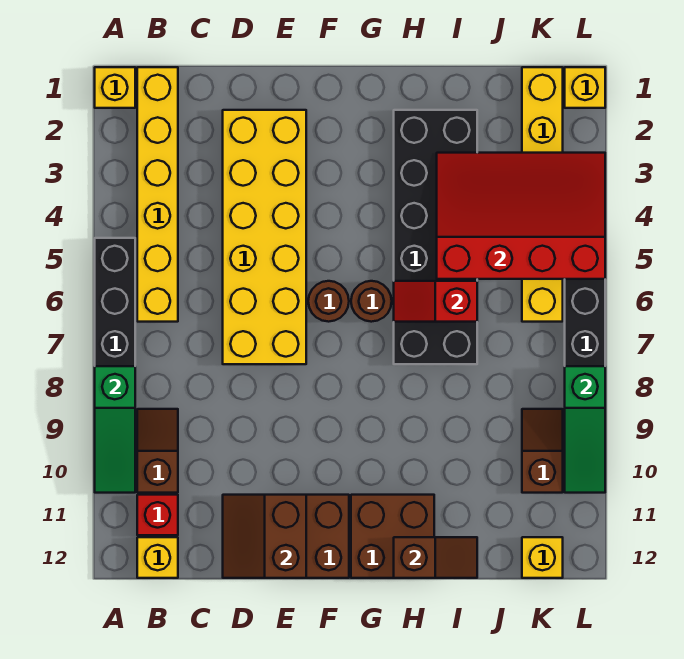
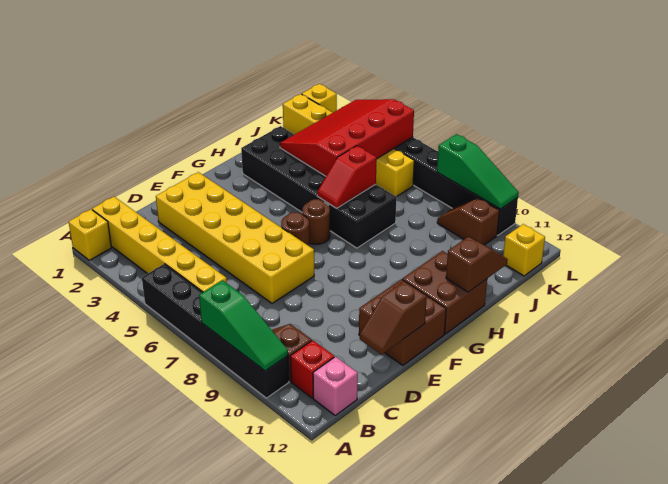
yellow 1x1 brick [137,537,178,578] -> pink 1x1 brick [313,357,358,415]
brown 2x2 slope [223,495,306,578] -> brown 1x2 slope [360,281,427,355]

